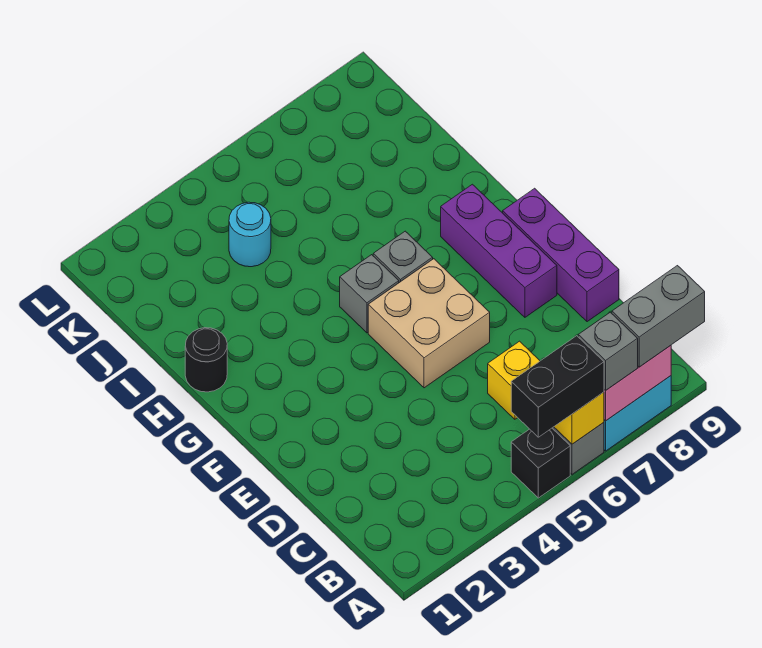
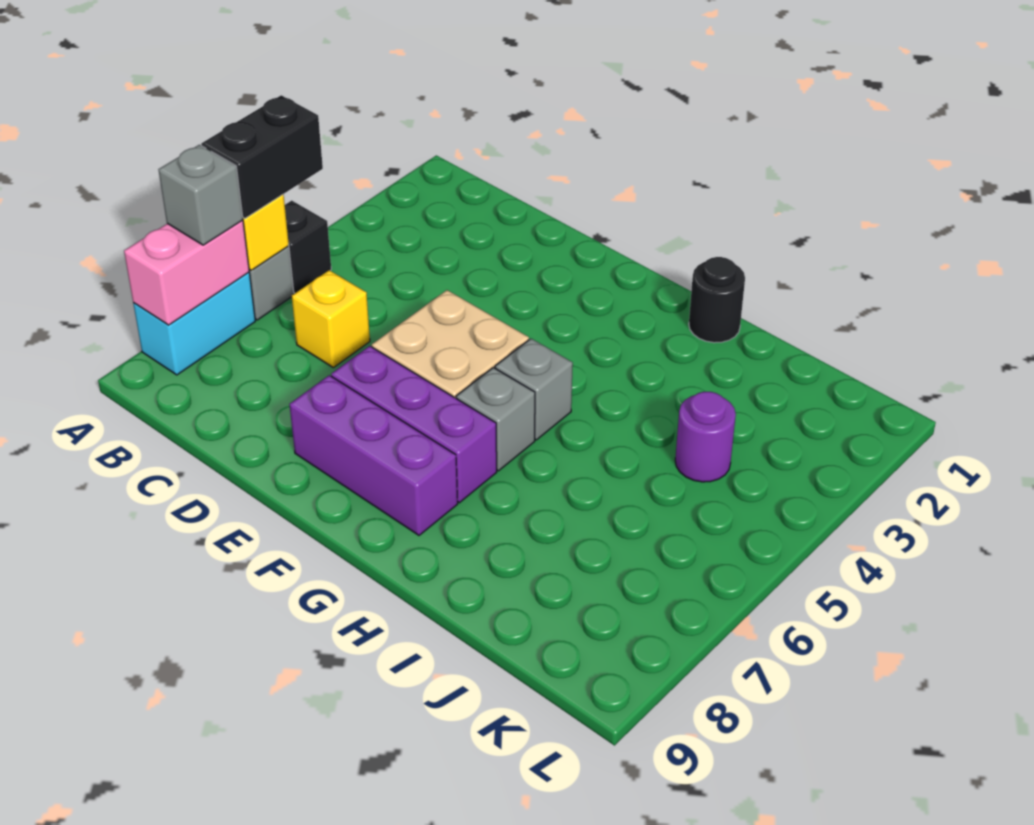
grey 1x2 brick [612,266,705,367] -> none
purple 1x3 brick [503,188,619,322] -> purple 1x3 brick moved to [331,346,497,503]
cyan 1x1 round brick [229,202,271,267] -> purple 1x1 round brick [675,392,736,482]

